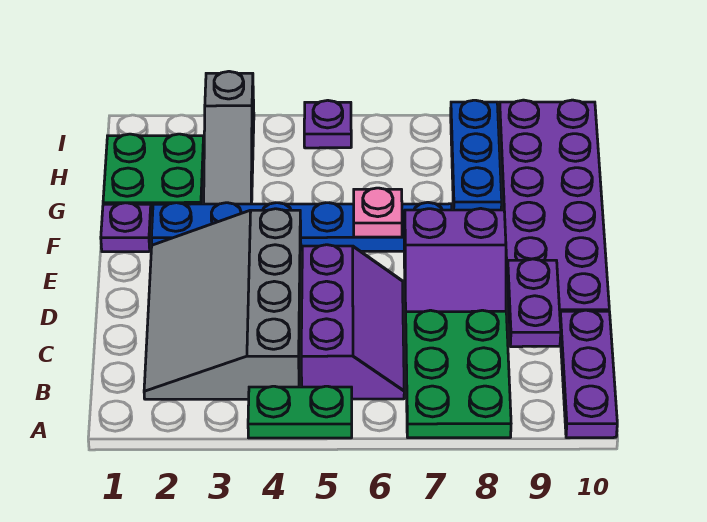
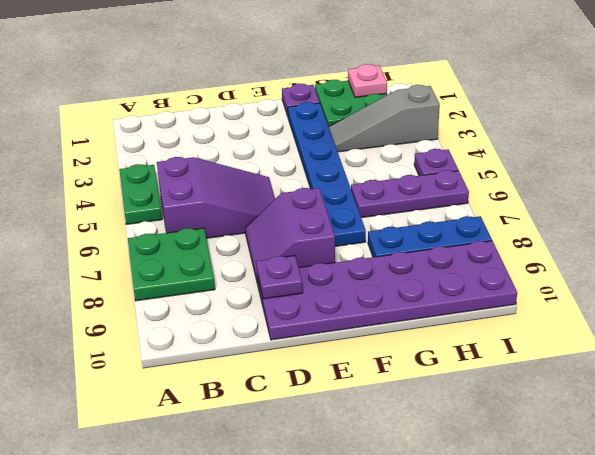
green 2x3 plate [405,310,511,438] -> green 2x2 plate [128,228,215,301]
purple 1x3 plate [560,310,617,438] -> purple 1x3 plate moved to [351,170,469,218]
grey 3x4 slope [144,209,301,399] -> none
purple 2x3 slope [301,245,404,399] -> purple 2x3 slope turned to [157,157,275,238]
purple 1x2 plate [507,259,561,347] -> purple 1x1 plate [256,256,303,299]
pink 1x1 plate [354,188,402,237] -> pink 1x1 plate moved to [348,64,387,97]

